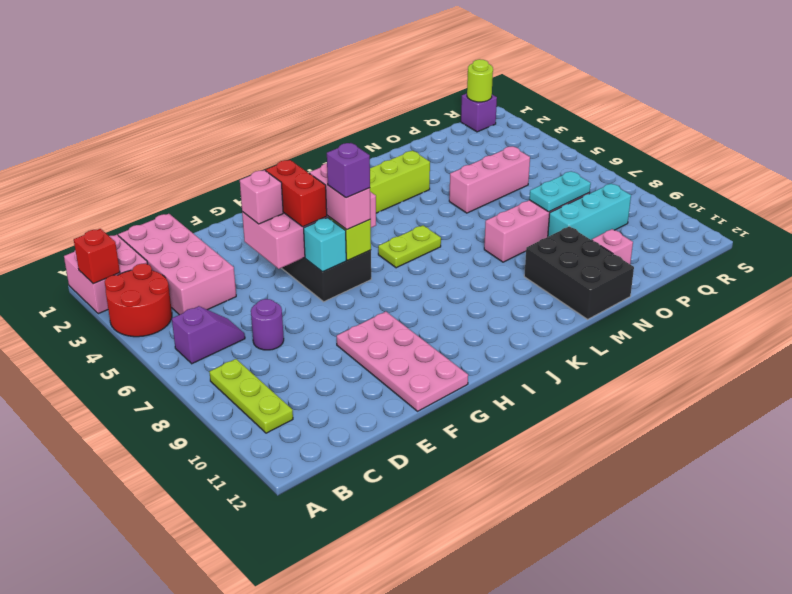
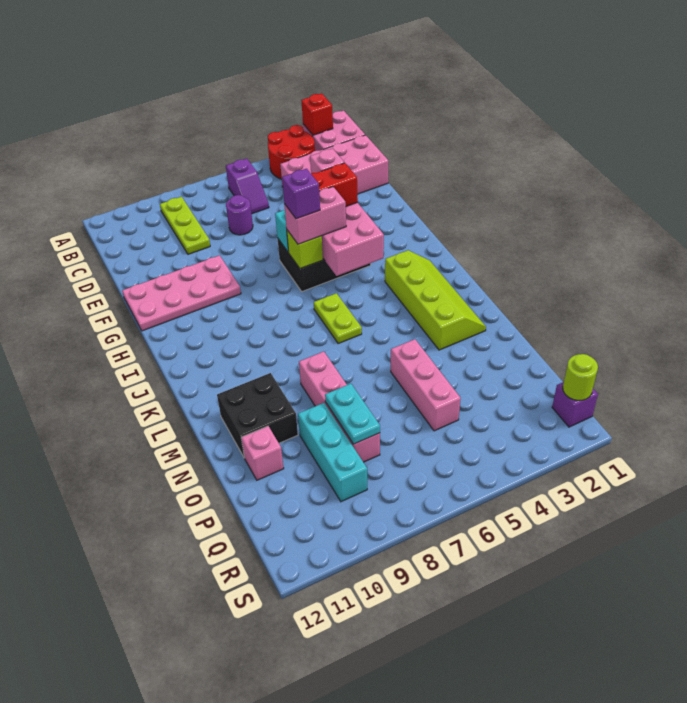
lime 1x3 plate [210,359,293,433] -> lime 1x3 plate turned to [160,197,210,254]
black 2x3 brick [524,226,634,319] -> black 2x2 brick [217,373,298,458]

